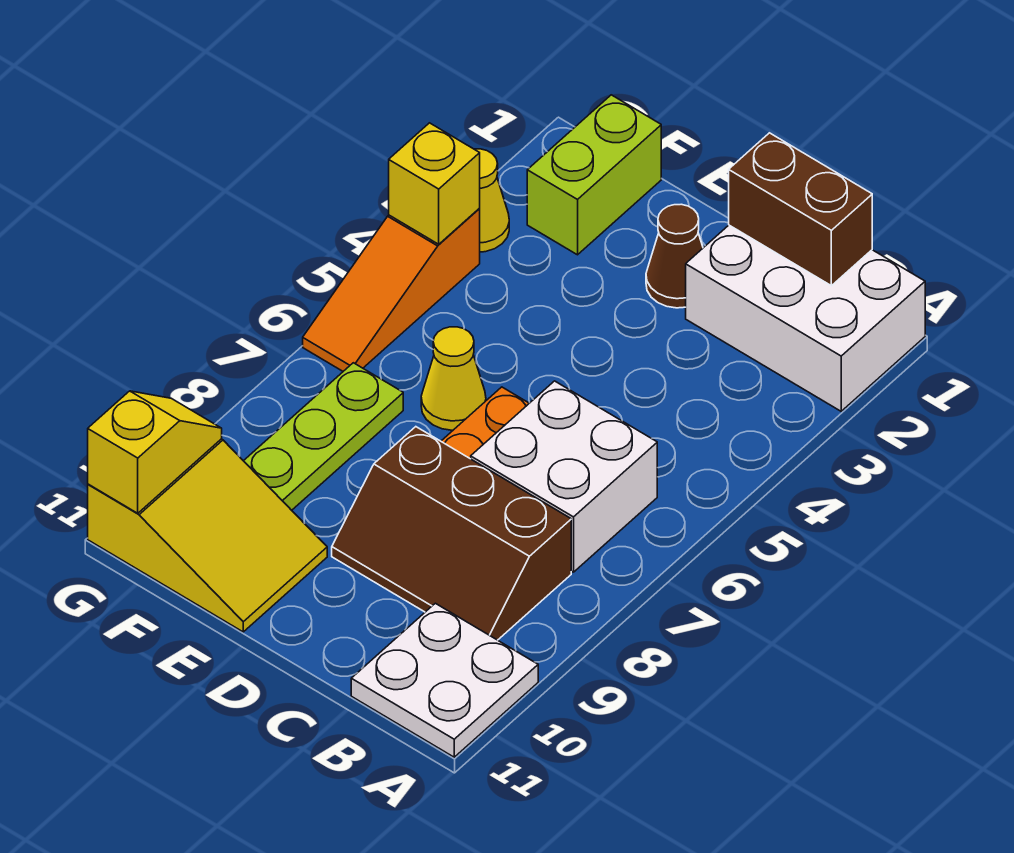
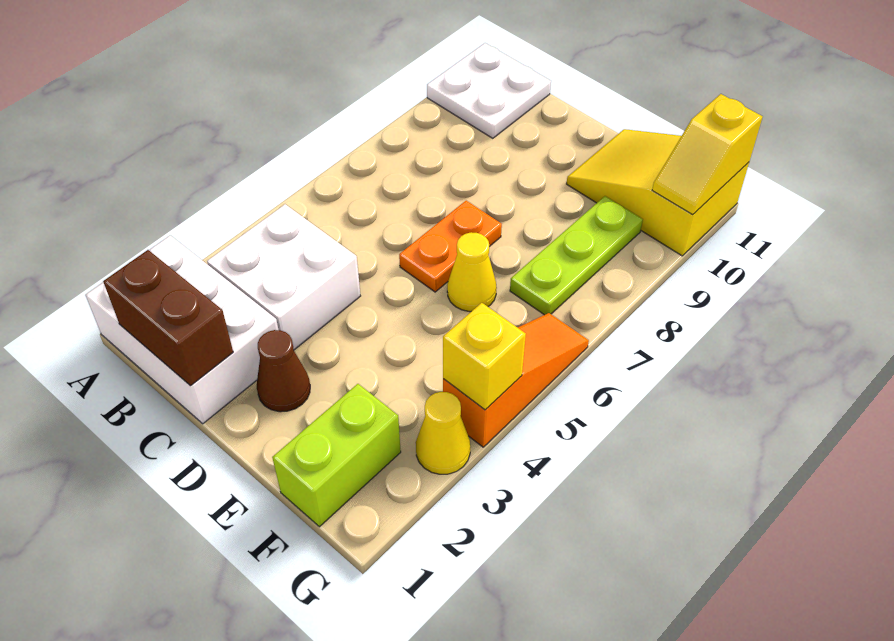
white 2x2 brick [471,381,657,572] -> white 2x2 brick moved to [207,204,360,350]
brown 2x3 slope [332,427,571,640] -> none

